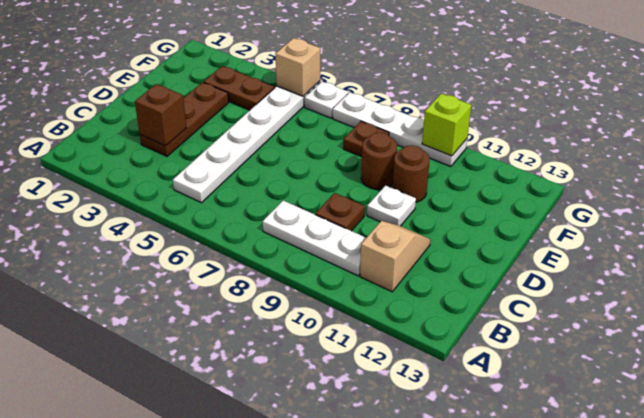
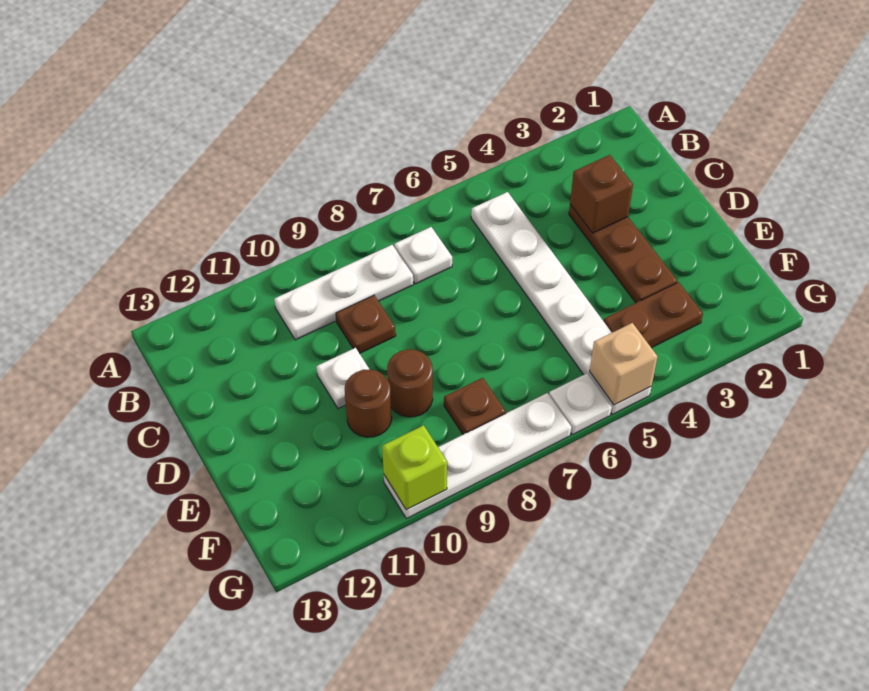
none -> white 1x1 plate [394,227,452,284]
tan 1x2 slope [360,221,430,292] -> none

